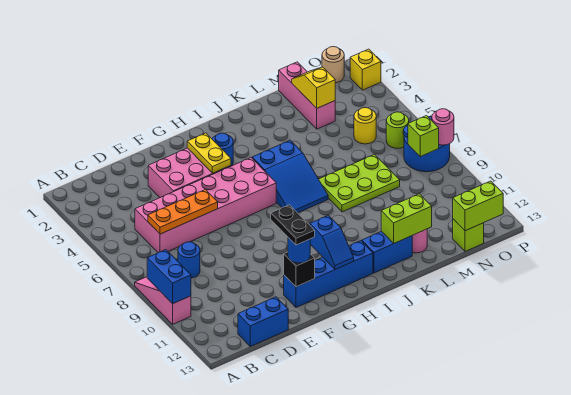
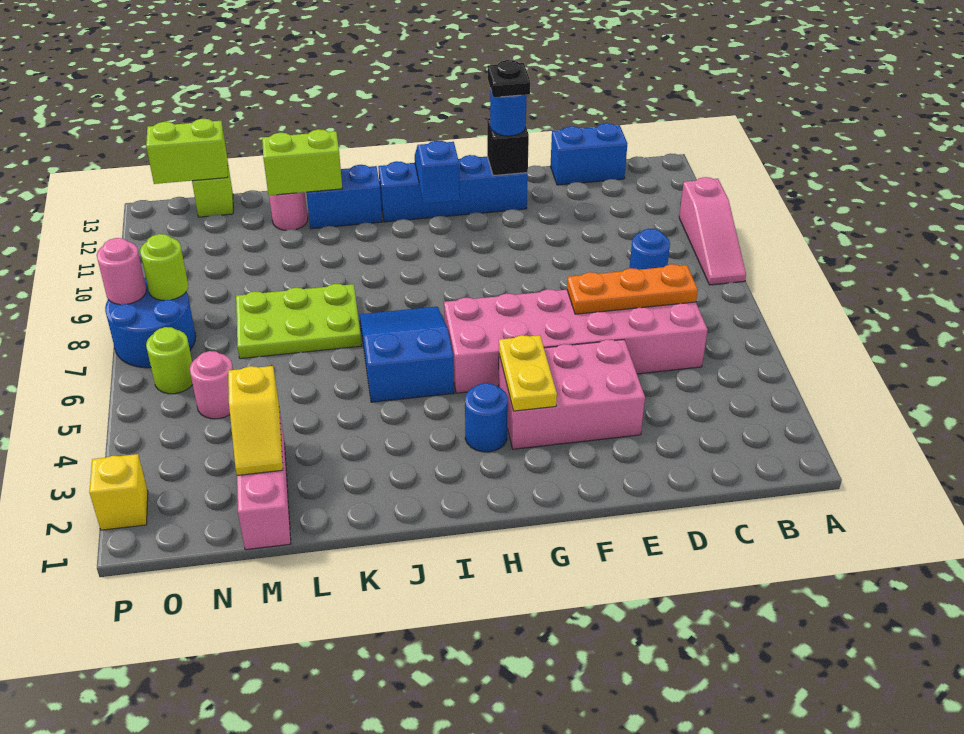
blue 1x2 brick [147,250,191,304] -> none
black 1x2 plate [271,205,315,245] -> black 1x1 plate [488,60,530,97]
yellow 1x1 round brick [354,108,376,144] -> pink 1x1 round brick [190,351,233,419]
tan 1x1 round brick [322,47,344,83] -> none
lime 1x1 brick [408,116,439,156] -> lime 1x1 round brick [140,234,188,300]

